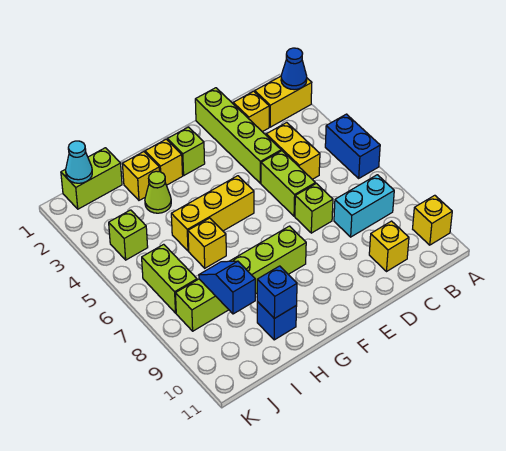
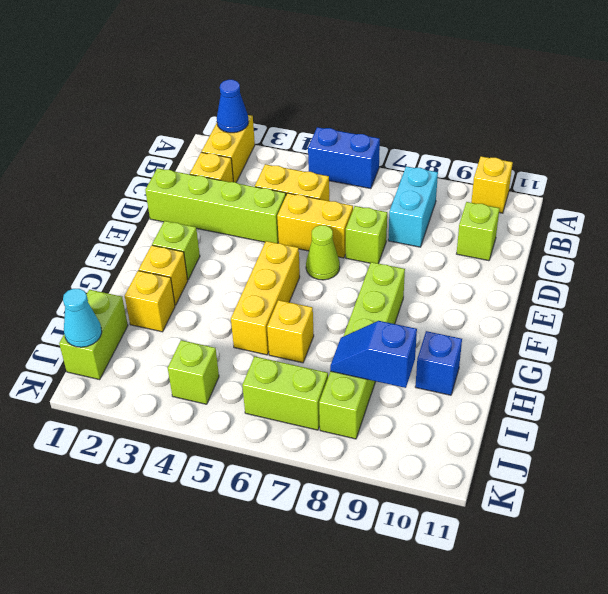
yellow 1x1 brick [369,221,409,272] -> lime 1x1 brick [457,202,500,261]
lime 1x2 brick [261,151,315,216] -> yellow 1x2 brick [277,193,353,258]
lime 1x1 cone [145,171,171,213] -> lime 1x1 cone moved to [306,225,340,280]
blue 1x1 brick [257,266,297,319] -> none

